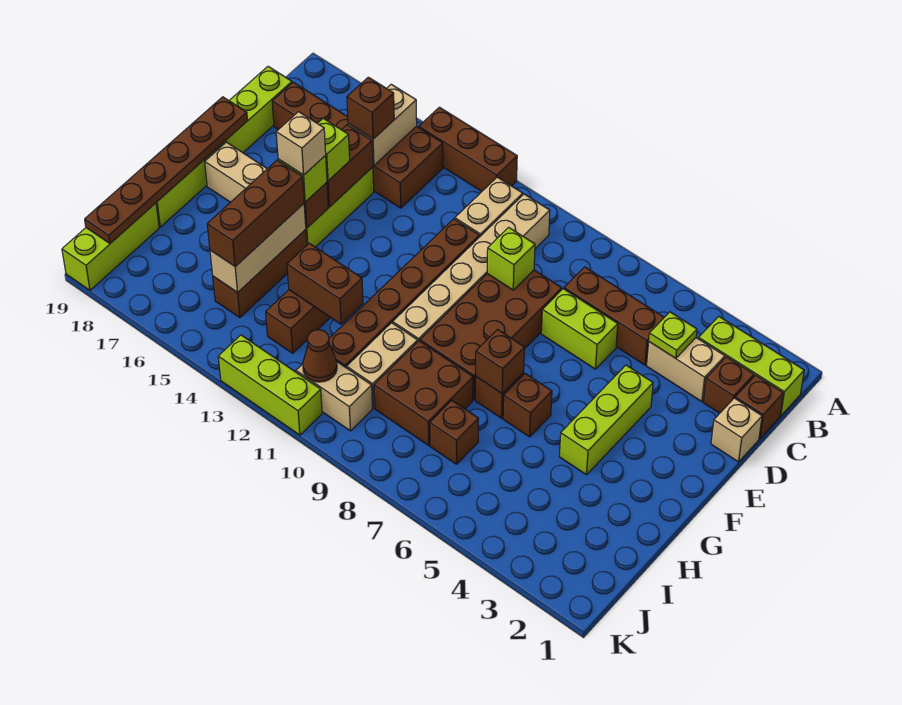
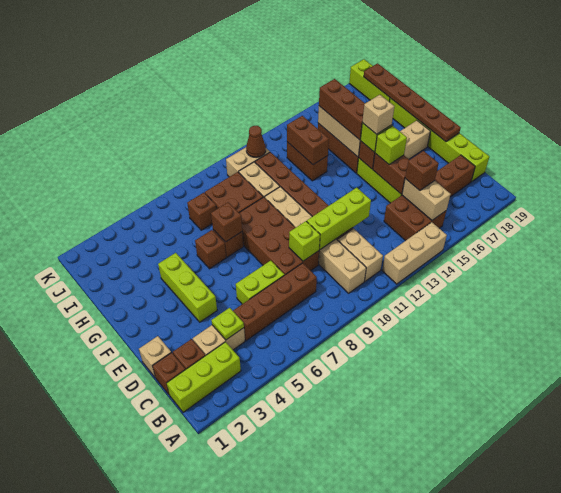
brown 1x3 brick [419,107,517,191] -> tan 1x3 brick [382,222,447,284]
brown 1x3 brick [564,267,664,365] -> brown 1x4 brick [233,263,317,341]
brown 1x2 brick [287,243,363,324] -> brown 1x2 brick turned to [287,116,329,165]
lime 1x3 brick [218,335,322,435] -> lime 1x3 brick moved to [307,188,371,249]

